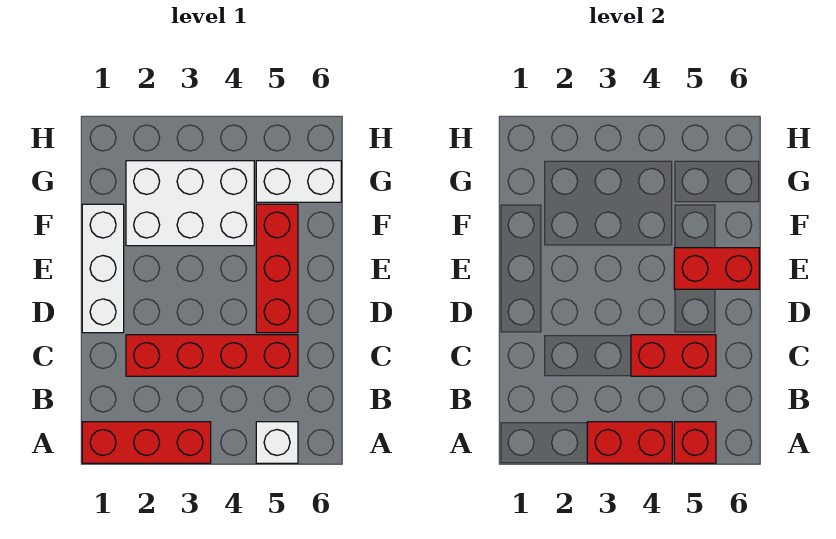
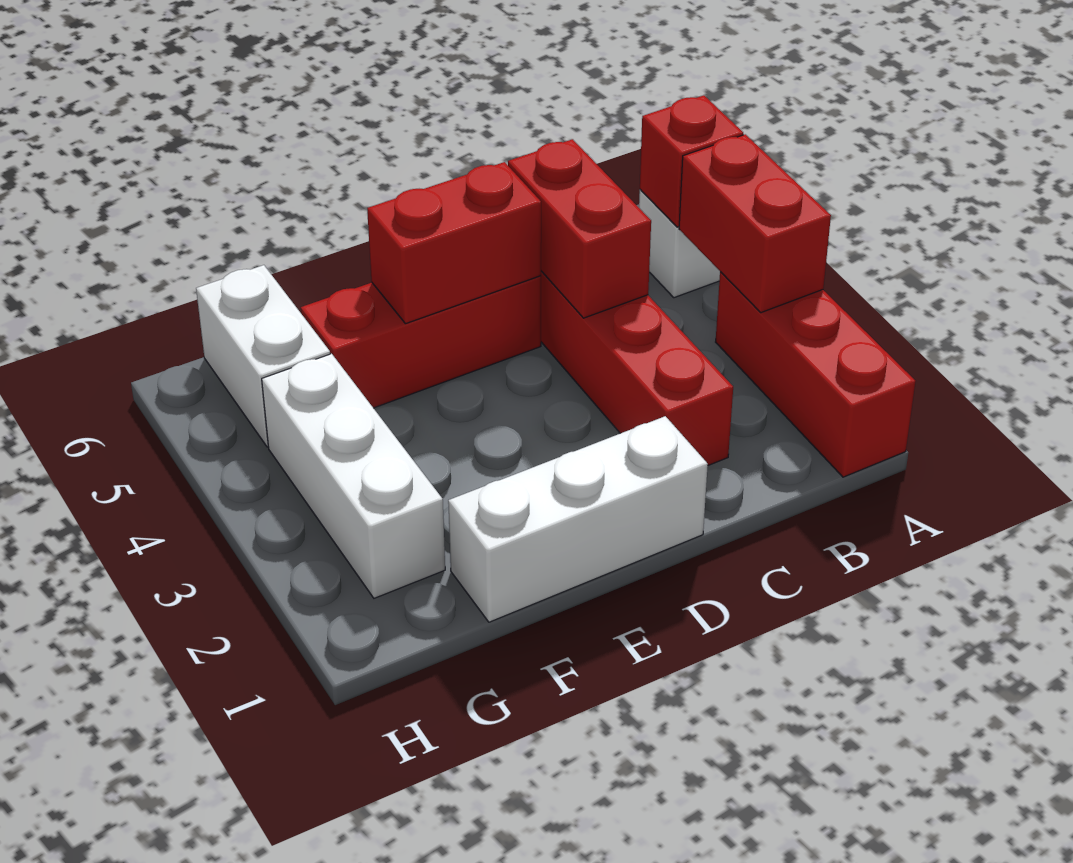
red 1x2 brick [674,248,759,289] -> red 1x2 brick turned to [367,162,541,324]
white 2x3 brick [126,161,254,246] -> white 1x3 brick [262,354,445,598]

